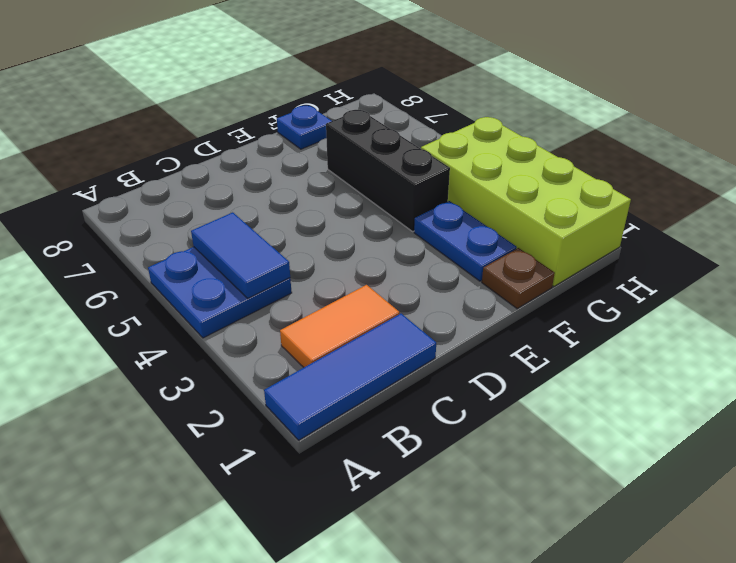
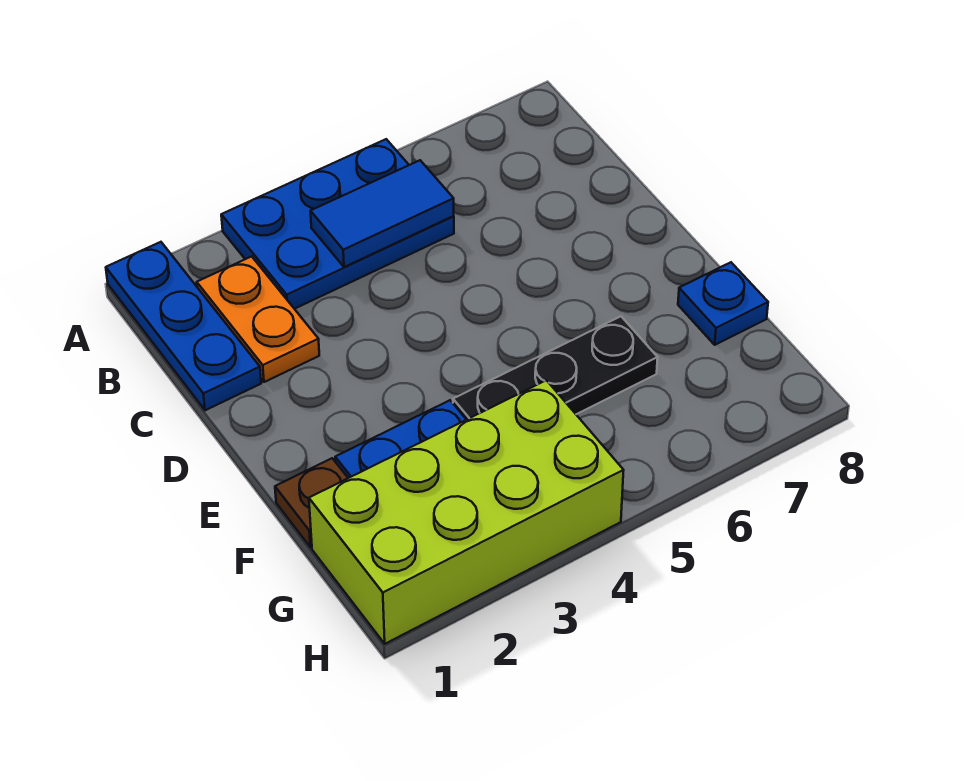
blue 1x3 tile [264,314,436,440] -> blue 1x3 plate [106,242,261,410]
blue 2x2 plate [148,247,292,338] -> blue 2x3 plate [221,139,454,309]
orange 1x2 tile [280,285,399,367] -> orange 1x2 plate [197,256,319,382]
black 1x3 brick [326,110,450,231] -> black 1x3 plate [453,316,658,420]

